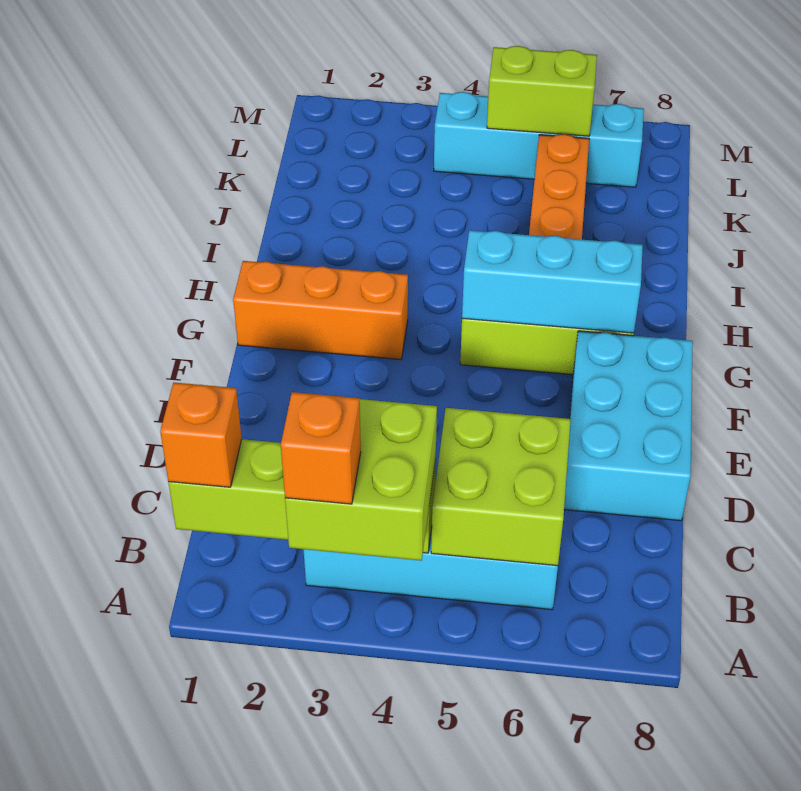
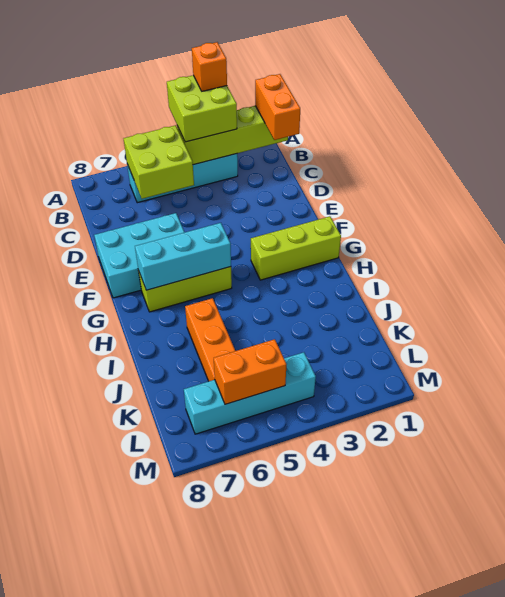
orange 1x1 brick [160,383,242,487] -> orange 1x2 brick [255,74,300,140]
cyan 2x3 brick [564,331,693,521] -> cyan 2x3 brick turned to [94,213,185,298]
orange 1x3 brick [233,261,408,360] -> lime 1x3 brick [251,216,341,280]
lime 1x2 brick [487,46,597,136] -> orange 1x2 brick [214,339,286,404]

